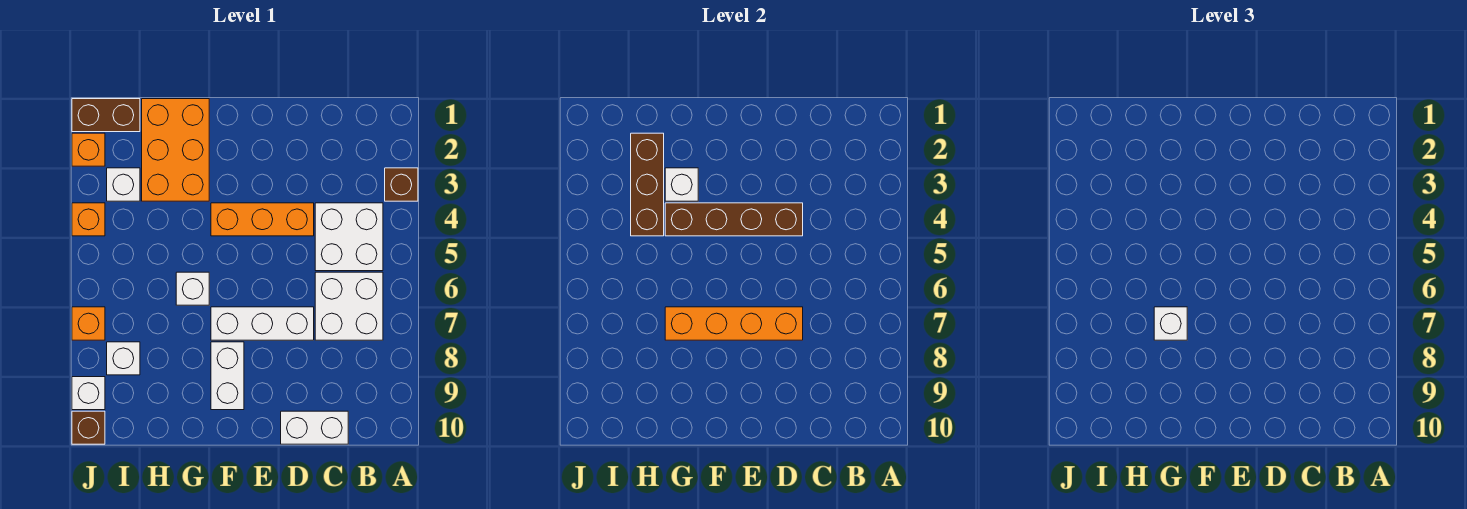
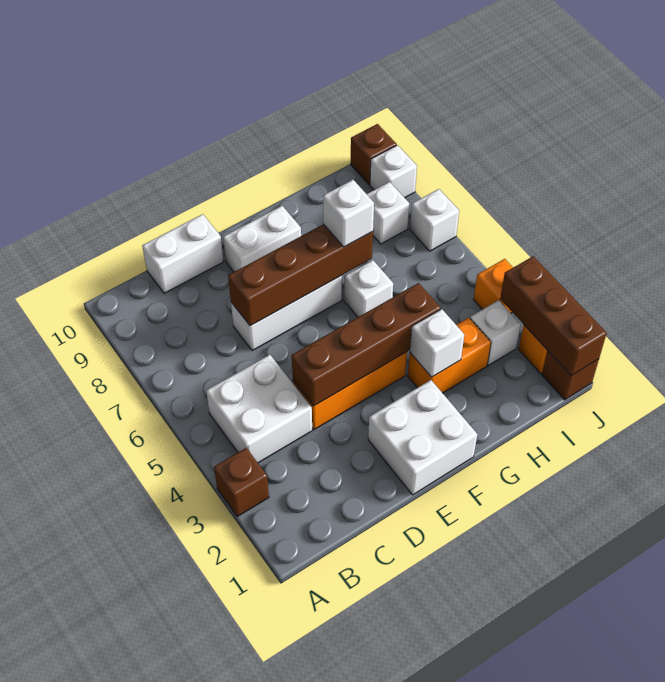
white 2x2 brick [315,272,383,340] -> white 2x2 brick moved to [368,380,477,495]
orange 1x4 brick [665,307,803,340] -> brown 1x4 brick [228,224,373,326]
white 1x2 brick [211,342,244,410] -> white 1x2 brick turned to [223,206,301,272]
orange 2x3 brick [142,99,209,201] -> orange 1x2 brick [408,318,491,393]
brown 1x3 brick [631,133,664,236] -> brown 1x3 brick moved to [500,256,607,376]
brown 1x2 brick [72,99,140,132] -> brown 1x1 brick [542,351,599,400]
orange 1x1 brick [72,307,105,340] -> white 1x1 brick [410,189,459,251]

